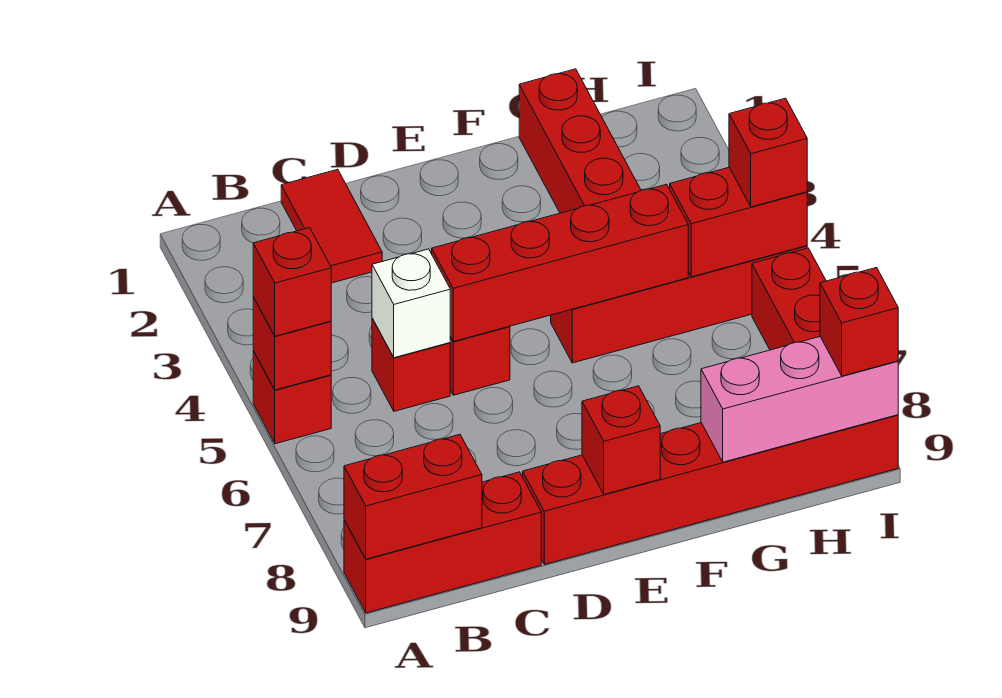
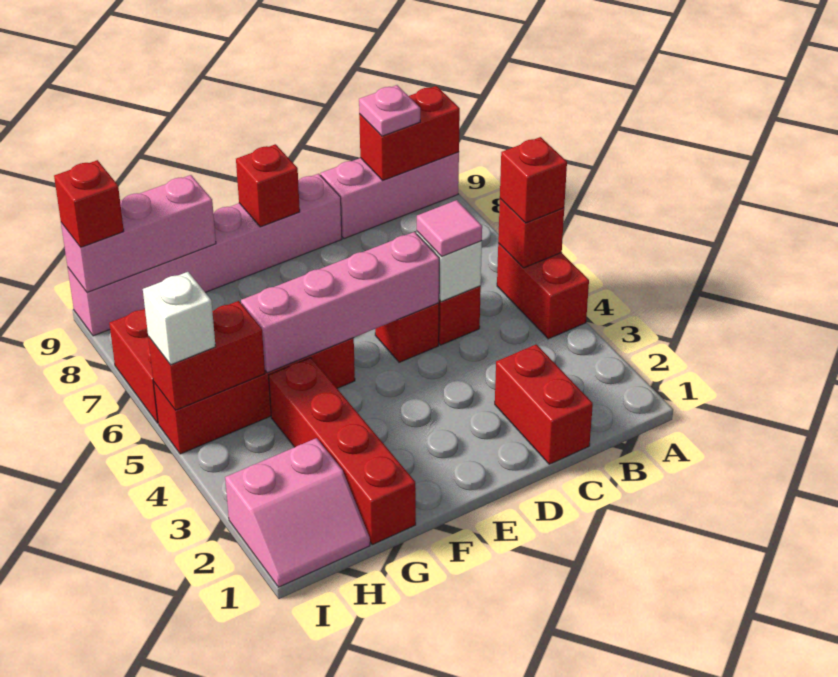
red 1x1 brick [253,351,331,444] -> red 1x2 brick [497,243,589,339]
red 1x3 brick [344,472,541,613] -> pink 1x3 brick [321,152,459,239]
none -> pink 1x1 plate [359,85,420,136]
red 1x2 tile [281,169,382,283] -> red 1x2 brick [495,344,593,464]
none -> pink 1x1 tile [417,200,482,257]
red 1x4 brick [432,184,688,342] -> pink 1x4 brick [241,232,439,373]
red 1x6 brick [523,415,898,564] -> pink 1x6 brick [68,174,342,336]
none -> pink 2x2 slope [225,438,370,587]
red 1x1 brick [729,98,807,207] -> white 1x1 brick [143,272,216,365]

